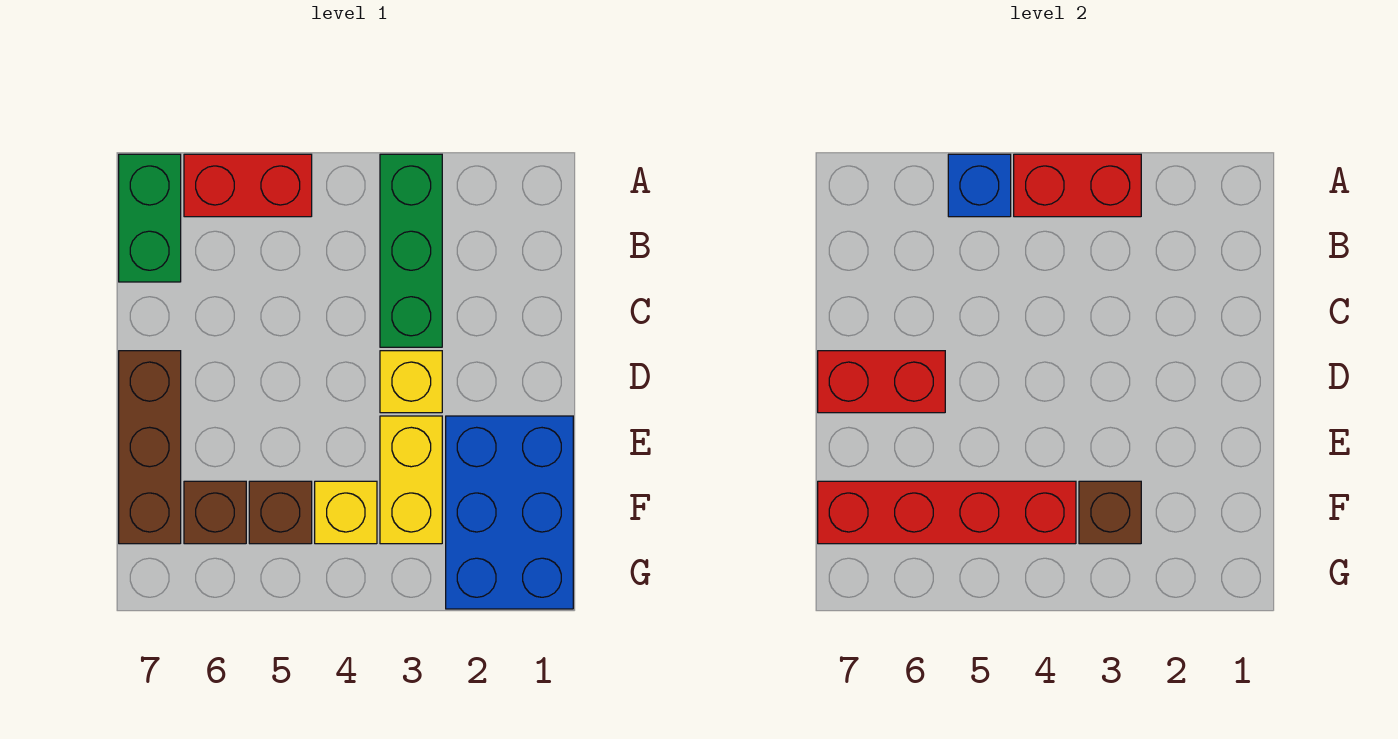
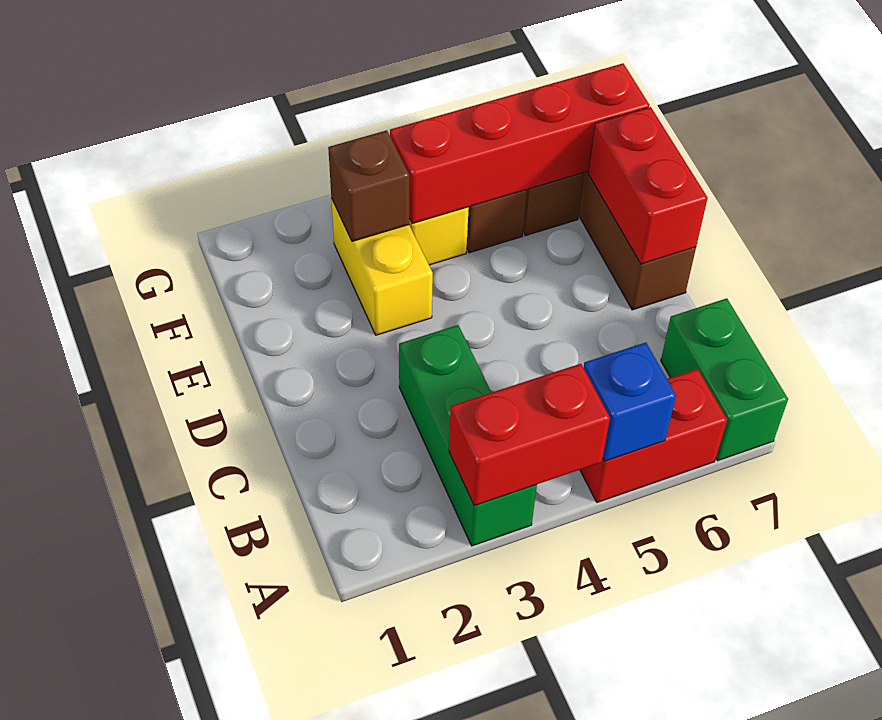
yellow 1x1 brick [380,351,442,413] -> none
red 1x2 brick [818,351,945,413] -> red 1x2 brick turned to [588,107,707,264]
blue 2x3 brick [446,416,573,609] -> none

